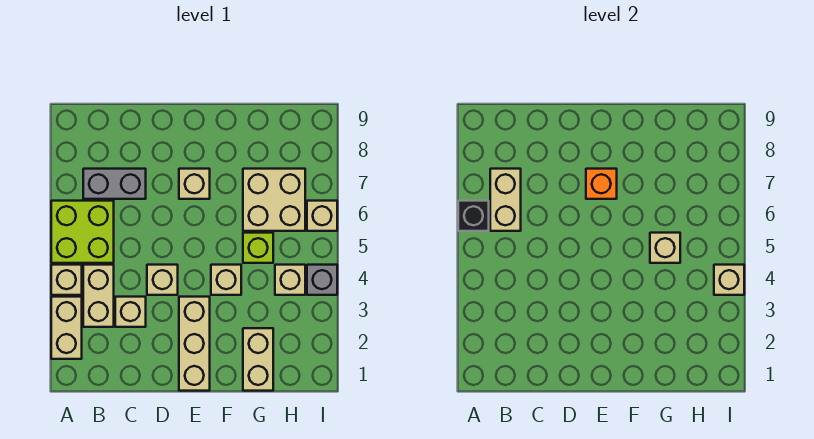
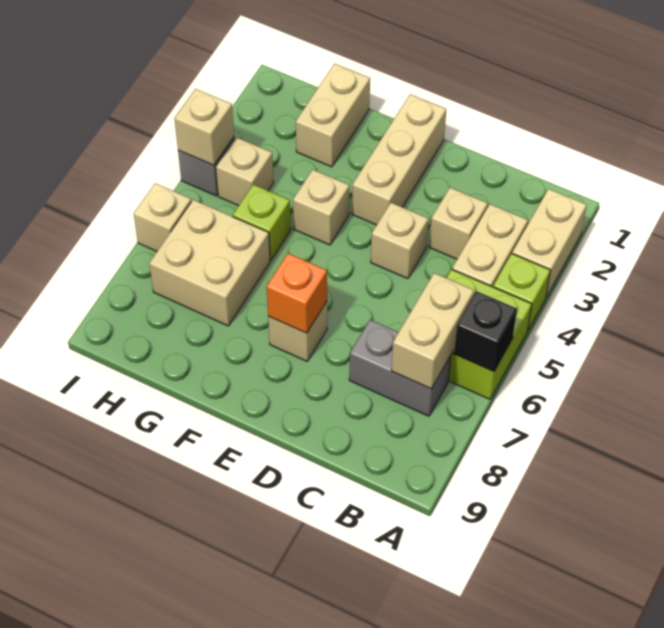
tan 1x1 brick [51,265,82,295] -> lime 1x1 brick [493,254,550,330]
tan 1x1 brick [650,233,680,263] -> none

